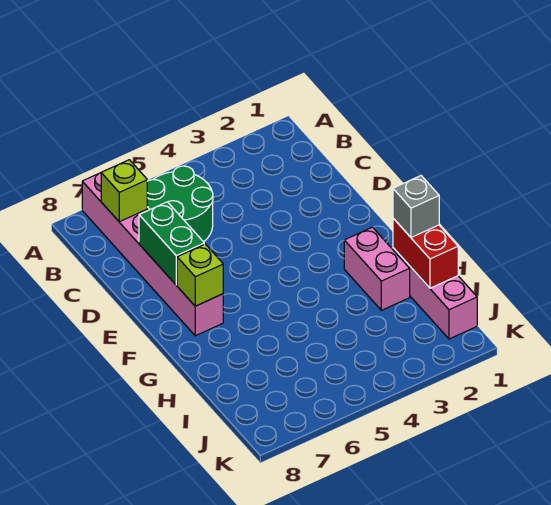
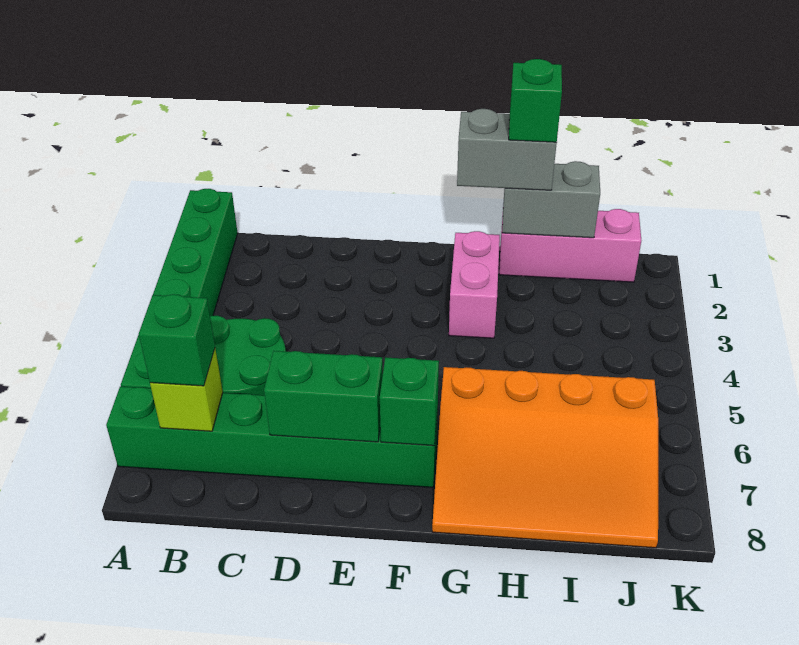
none -> green 1x6 brick [121,189,238,388]
pink 1x6 brick [82,173,223,336] -> green 1x6 brick [106,386,438,487]
none -> green 1x1 brick [139,294,215,386]
lime 1x1 brick [177,244,223,306] -> green 1x1 brick [380,357,439,446]
pink 1x2 brick [344,227,410,310] -> pink 1x2 brick turned to [449,231,500,338]
none -> orange 3x4 slope [432,367,658,548]
red 1x2 brick [393,218,458,288] -> grey 1x2 brick [502,161,600,238]
grey 1x1 brick [393,176,439,237] -> grey 1x2 brick [457,109,557,190]
none -> green 1x1 brick [509,59,562,142]

